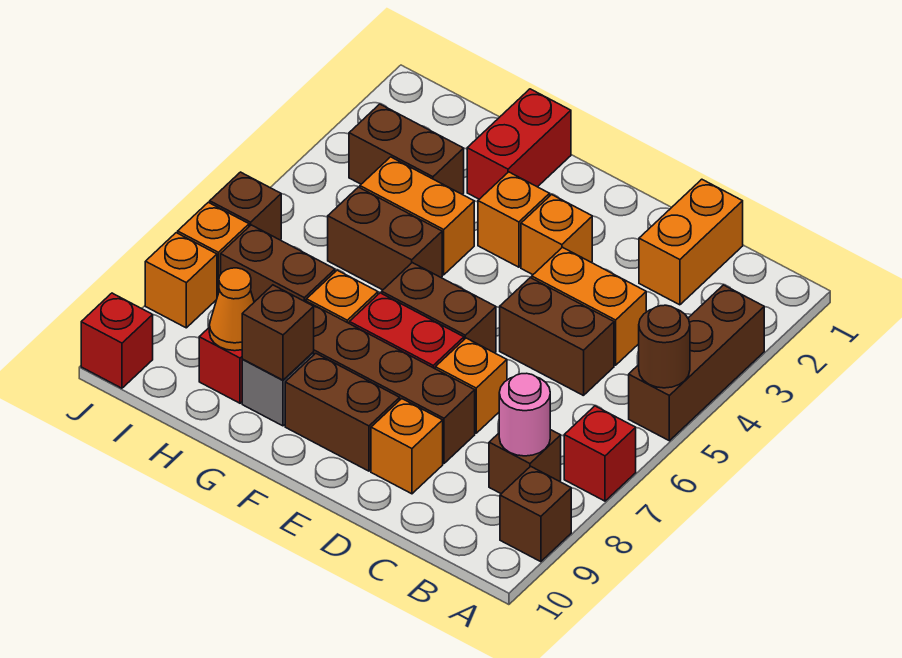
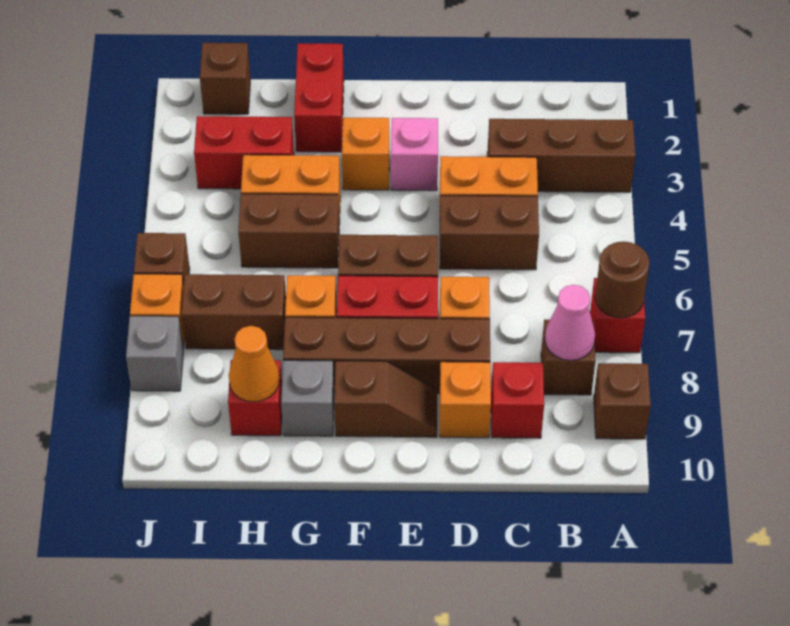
brown 1x3 brick [629,285,764,441] -> brown 1x3 brick turned to [487,119,635,192]
brown 1x1 round brick [639,305,690,388] -> brown 1x1 round brick moved to [595,241,650,318]
pink 1x1 round brick [499,373,550,456] -> pink 1x1 cone [545,285,595,360]
orange 1x2 brick [639,179,743,305] -> none
orange 1x1 brick [521,195,592,275] -> pink 1x1 brick [391,118,438,191]
brown 1x2 brick [285,353,400,471] -> brown 1x2 slope [334,361,437,437]
brown 1x1 brick [242,285,314,380] -> brown 1x1 brick moved to [200,43,250,114]
brown 1x2 brick [349,104,464,194] -> red 1x2 brick [194,116,294,189]
orange 1x1 brick [145,233,217,328] -> grey 1x1 brick [126,316,183,391]
red 1x1 brick [81,293,153,388] -> red 1x1 brick moved to [491,362,544,438]

